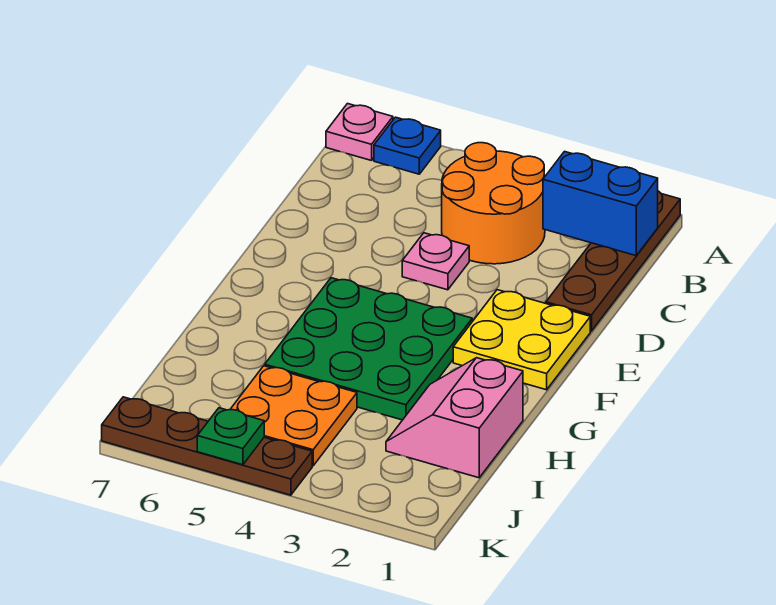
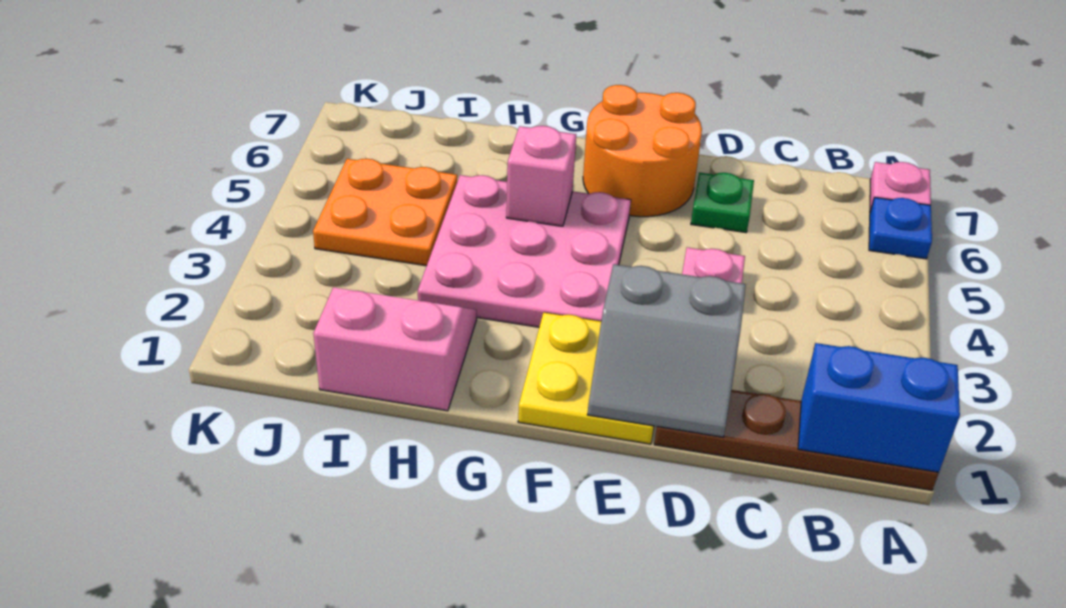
blue 1x2 brick [543,152,658,256] -> blue 1x2 brick turned to [798,343,960,472]
orange 2x2 round brick [442,143,545,264] -> orange 2x2 round brick moved to [583,85,702,217]
none -> grey 2x2 slope [587,264,746,437]
green 3x3 plate [265,278,472,420] -> pink 3x3 plate [418,175,631,327]
none -> pink 1x1 brick [506,126,576,226]
brown 1x4 plate [102,397,312,495] -> none
green 1x1 plate [197,408,264,465] -> green 1x1 plate moved to [691,173,754,233]

